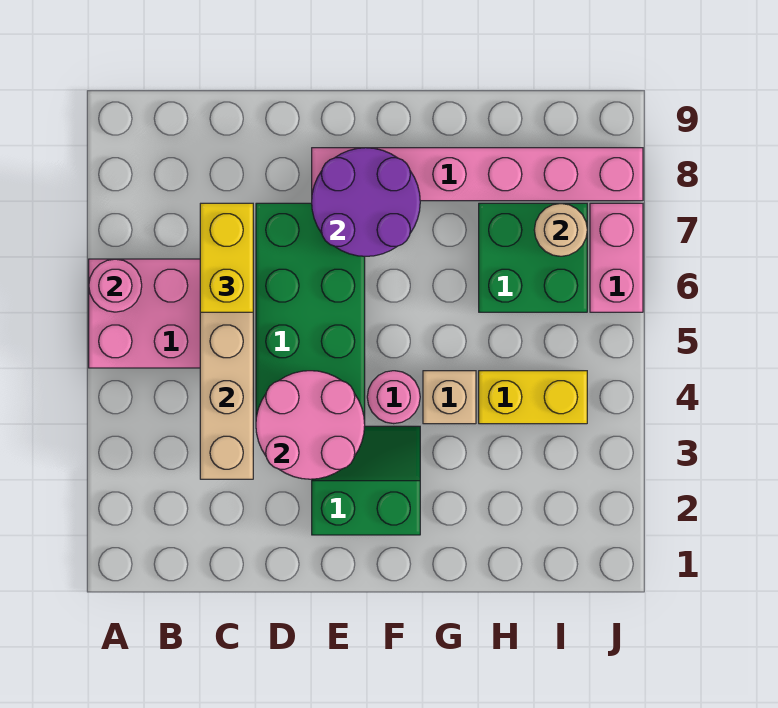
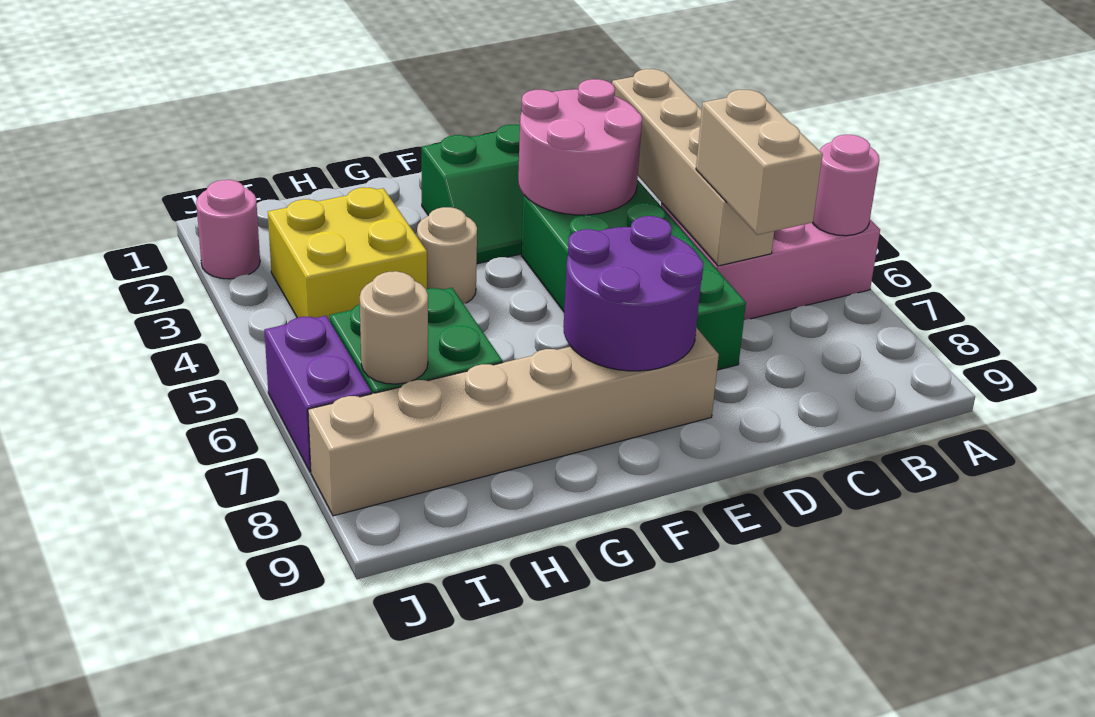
yellow 1x2 brick [200,203,253,312] -> tan 1x2 brick [696,90,823,235]
pink 1x6 brick [312,148,643,201] -> tan 1x6 brick [308,327,719,516]
pink 1x1 round brick [367,371,420,424] -> pink 1x1 round brick moved to [196,180,260,279]
tan 1x1 brick [423,371,476,424] -> tan 1x1 round brick [417,207,477,304]
yellow 1x2 brick [479,371,587,424] -> yellow 2x2 brick [268,188,427,321]
pink 1x2 brick [590,203,643,312] -> purple 1x2 brick [264,316,372,472]

